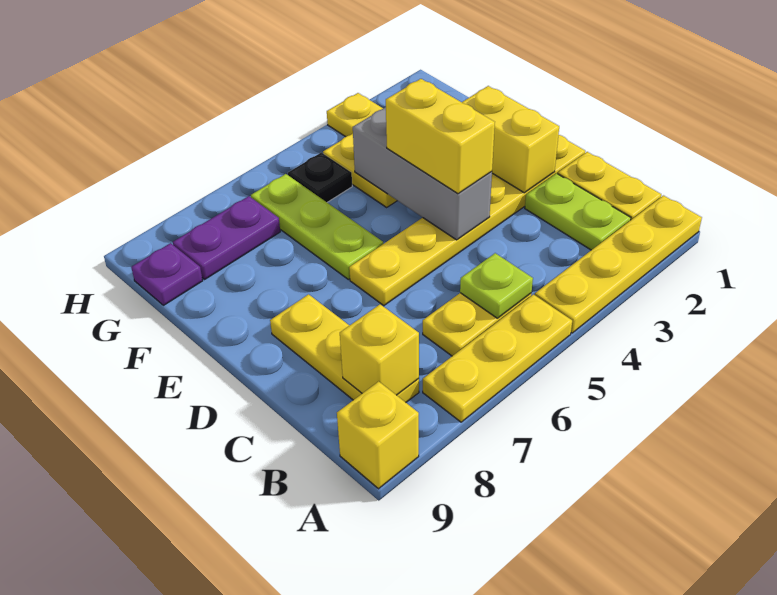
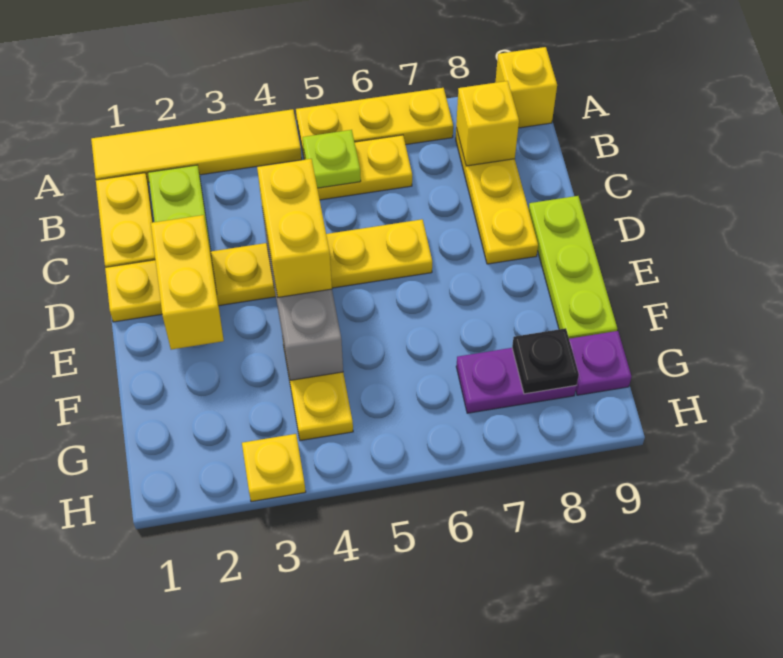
yellow 1x4 plate [535,196,702,333] -> yellow 1x4 tile [91,109,302,182]
lime 1x3 plate [251,174,383,280] -> lime 1x3 plate moved to [529,196,617,339]
black 1x1 plate [288,152,352,202] -> black 1x1 plate moved to [512,328,579,394]

